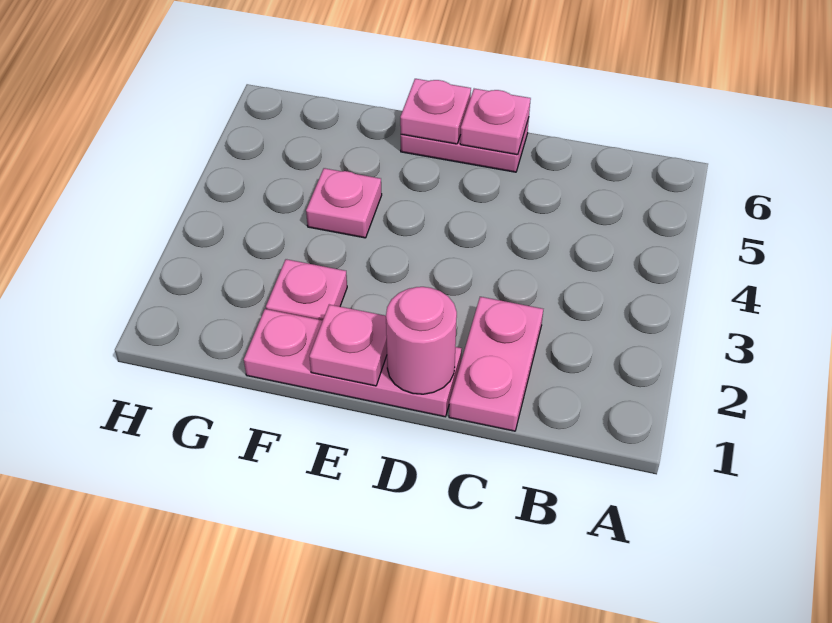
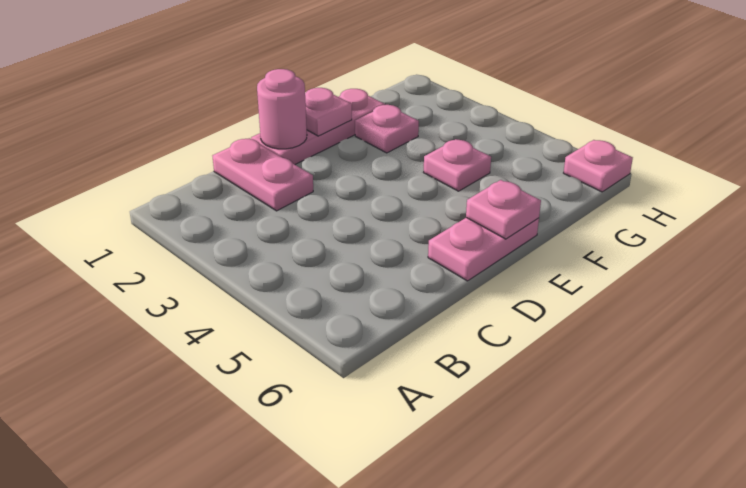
pink 1x1 plate [460,89,531,155] -> pink 1x1 plate moved to [564,140,633,192]

